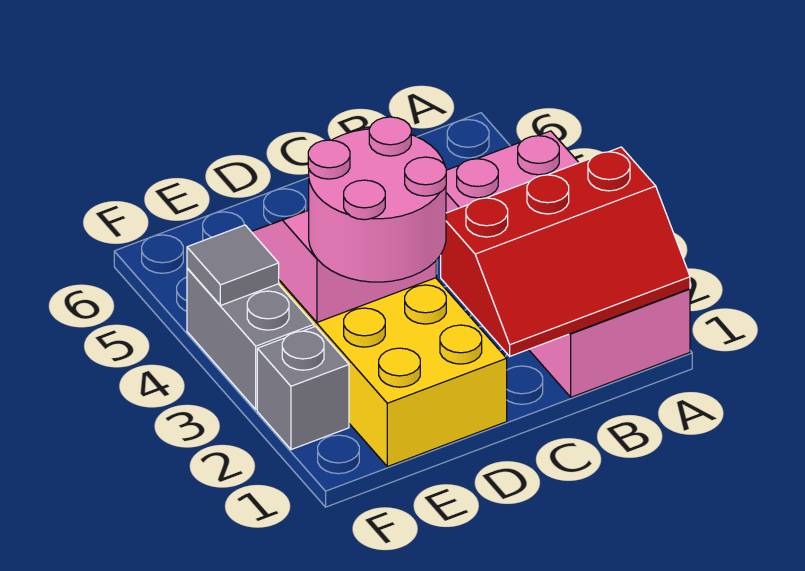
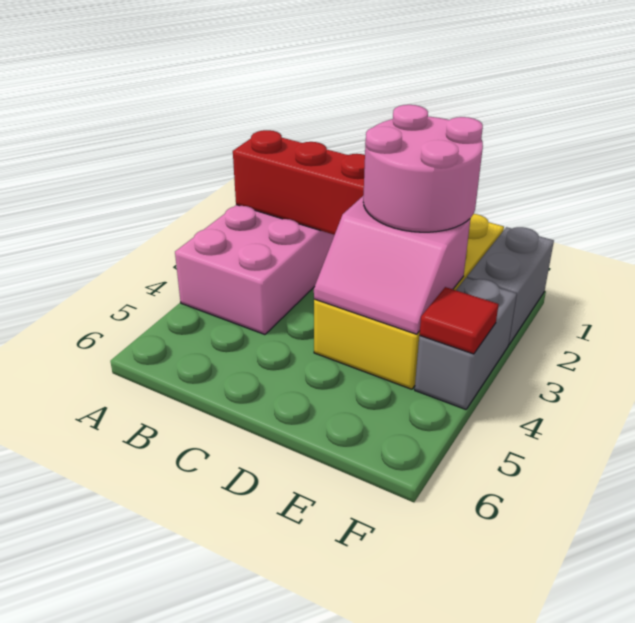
grey 1x1 brick [257,326,349,450] -> grey 1x2 brick [467,227,554,344]
grey 1x1 tile [187,225,279,306] -> red 1x1 tile [419,287,499,354]

